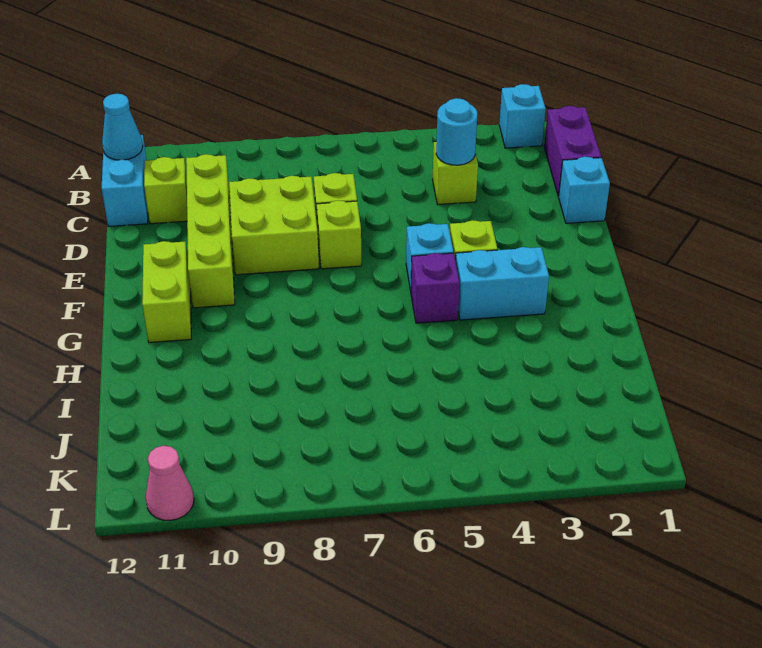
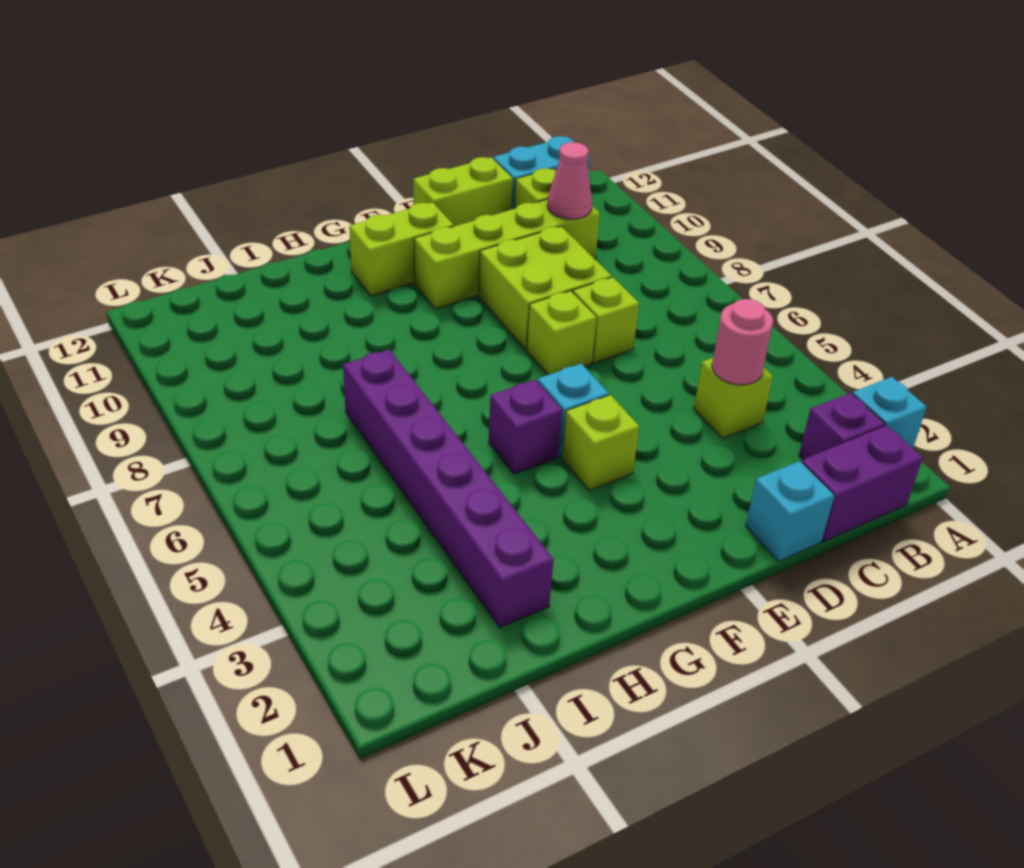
none -> purple 1x1 brick [799,393,885,459]
cyan 1x1 cone [102,94,143,160] -> none
cyan 1x1 round brick [436,98,477,165] -> pink 1x1 round brick [712,299,773,385]
none -> lime 1x2 brick [413,157,513,226]
cyan 1x2 brick [456,247,549,320] -> none
none -> purple 1x6 brick [343,350,554,627]
pink 1x1 cone [146,446,194,520] -> pink 1x1 cone moved to [547,142,592,219]

